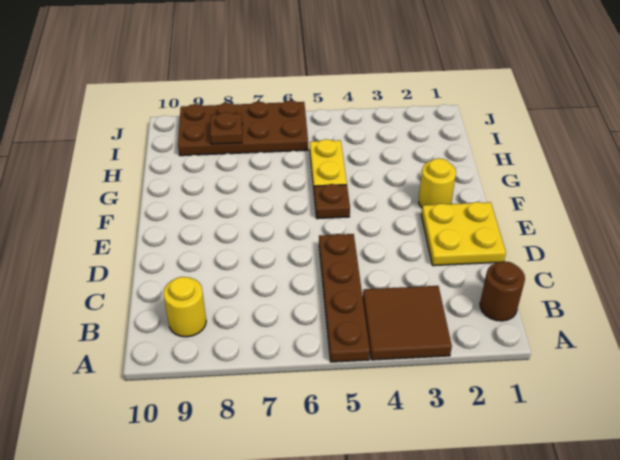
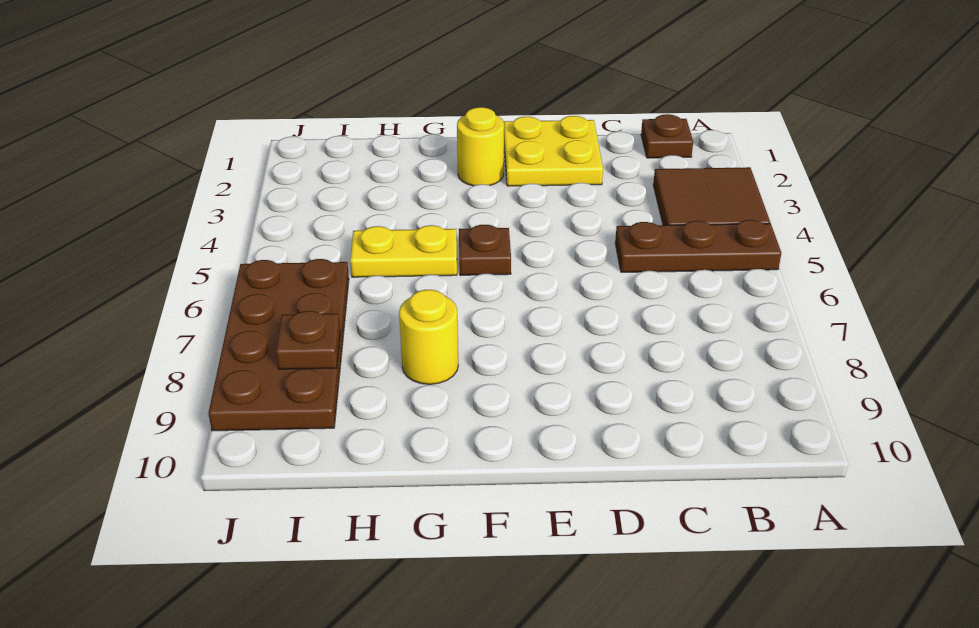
brown 1x4 plate [319,234,370,362] -> brown 1x3 plate [615,220,781,272]
brown 1x1 round brick [480,261,525,321] -> brown 1x1 plate [641,114,693,158]
yellow 1x1 round brick [163,277,206,337] -> yellow 1x1 round brick moved to [399,290,458,384]

